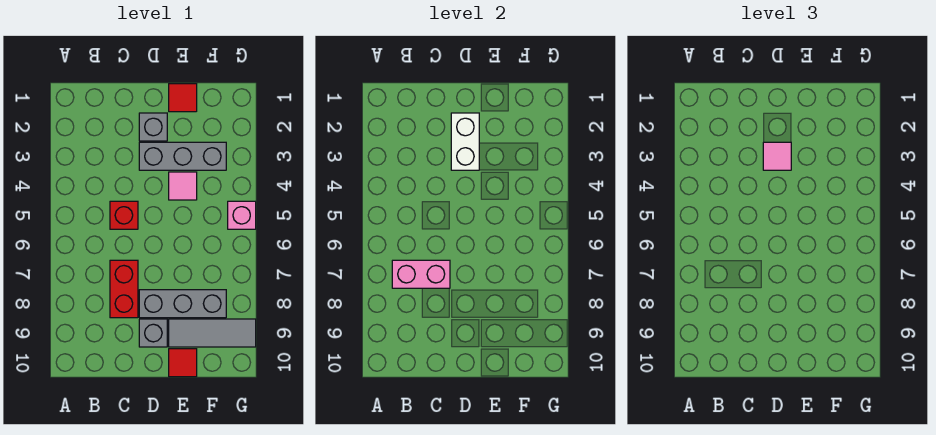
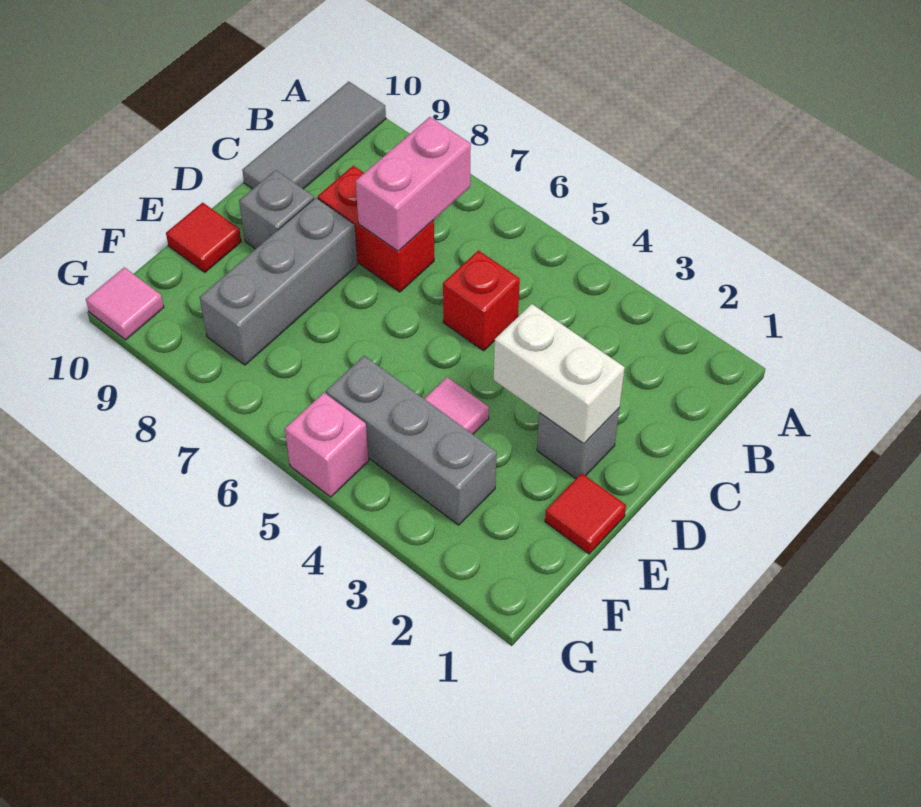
grey 1x3 brick [139,142,226,170] -> grey 1x3 brick turned to [326,356,497,525]
pink 1x1 tile [763,142,791,170] -> pink 1x1 tile moved to [86,267,164,340]
grey 1x3 tile [169,319,256,347] -> grey 1x3 tile moved to [242,82,386,189]

